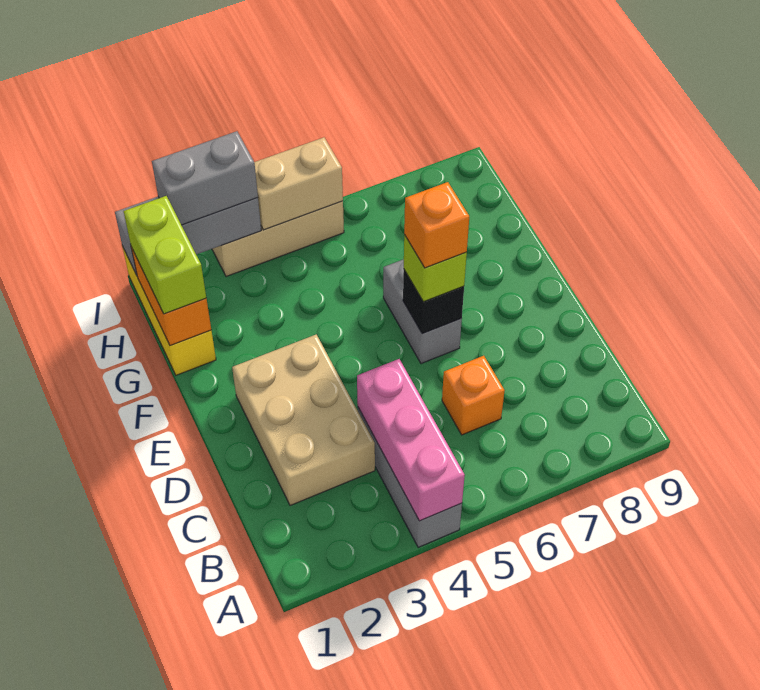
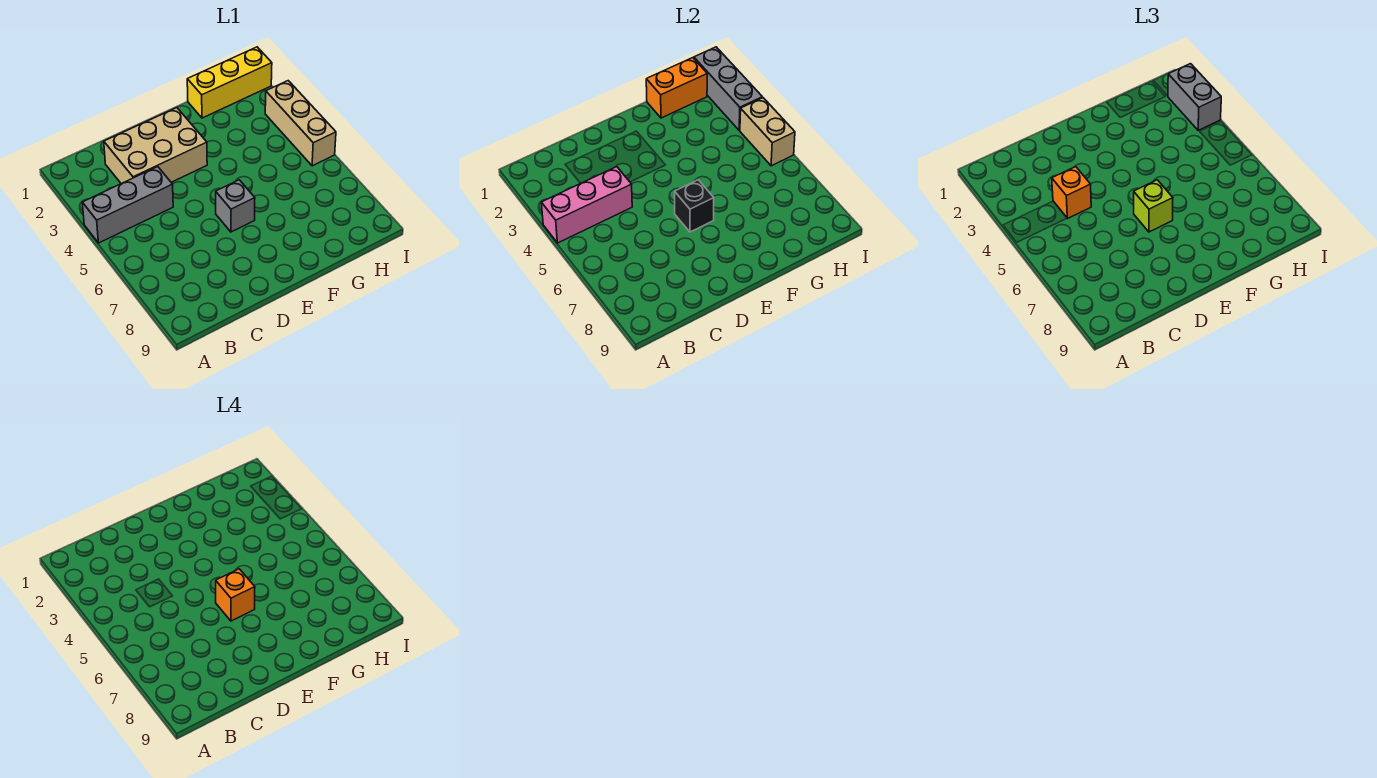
orange 1x1 brick [442,356,505,435] -> orange 1x1 brick moved to [1052,167,1091,219]
grey 1x2 brick [383,259,462,364] -> grey 1x1 brick [216,180,255,232]
lime 1x2 brick [124,196,206,314] -> none

